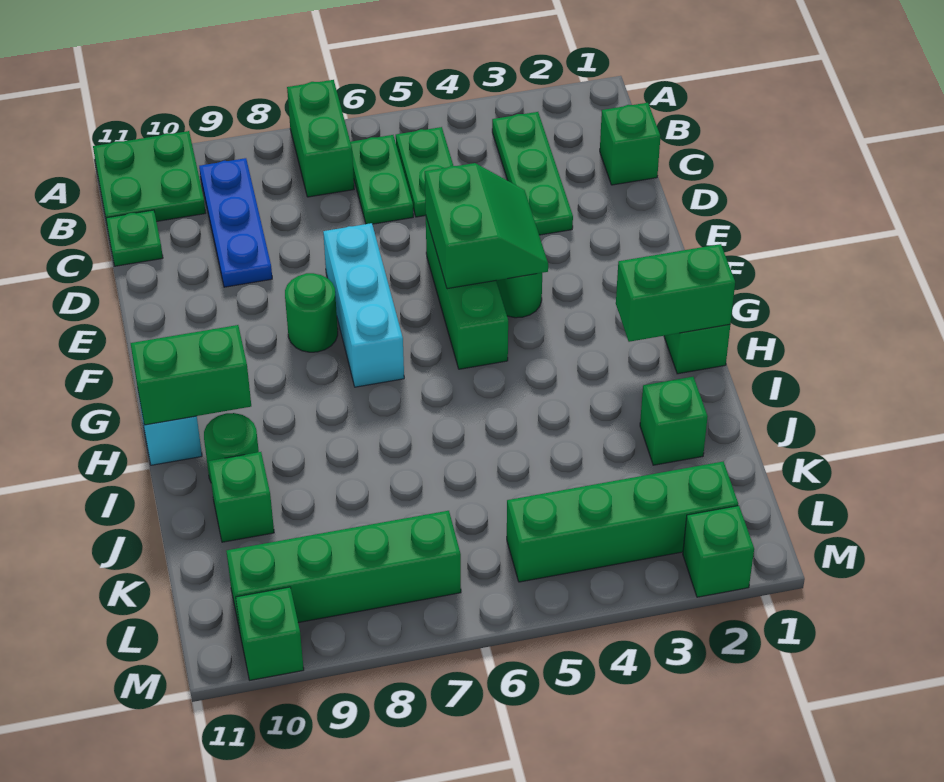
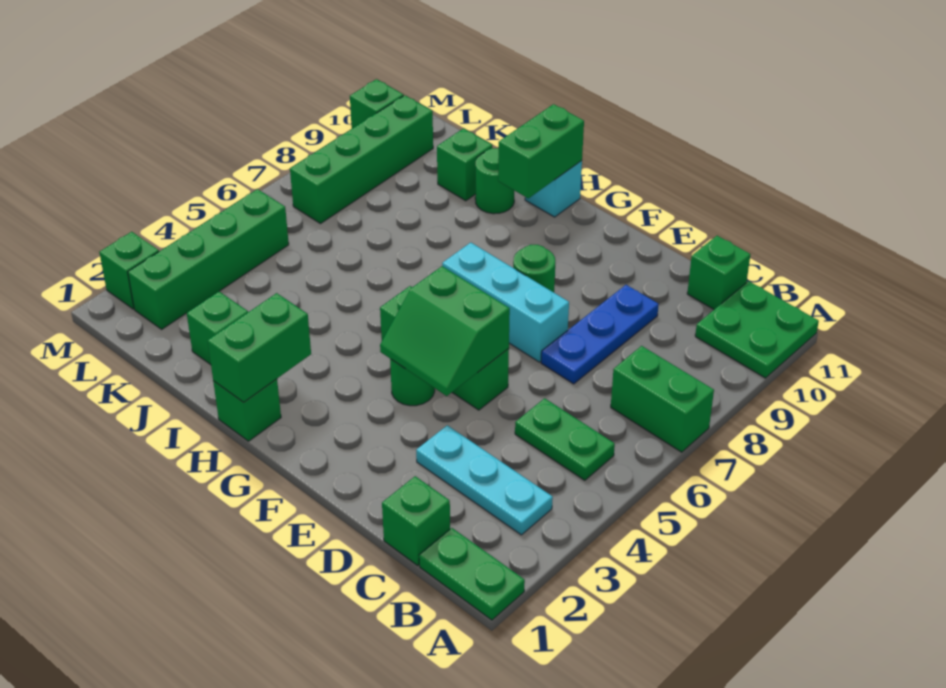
green 1x3 plate [492,112,573,235] -> cyan 1x3 plate [416,425,553,535]
green 1x2 plate [351,135,413,224] -> green 1x2 plate moved to [419,528,525,620]
blue 1x3 plate [199,158,272,287] -> blue 1x3 plate turned to [541,285,659,384]
green 1x1 plate [106,210,163,266] -> green 1x1 brick [687,236,751,309]

